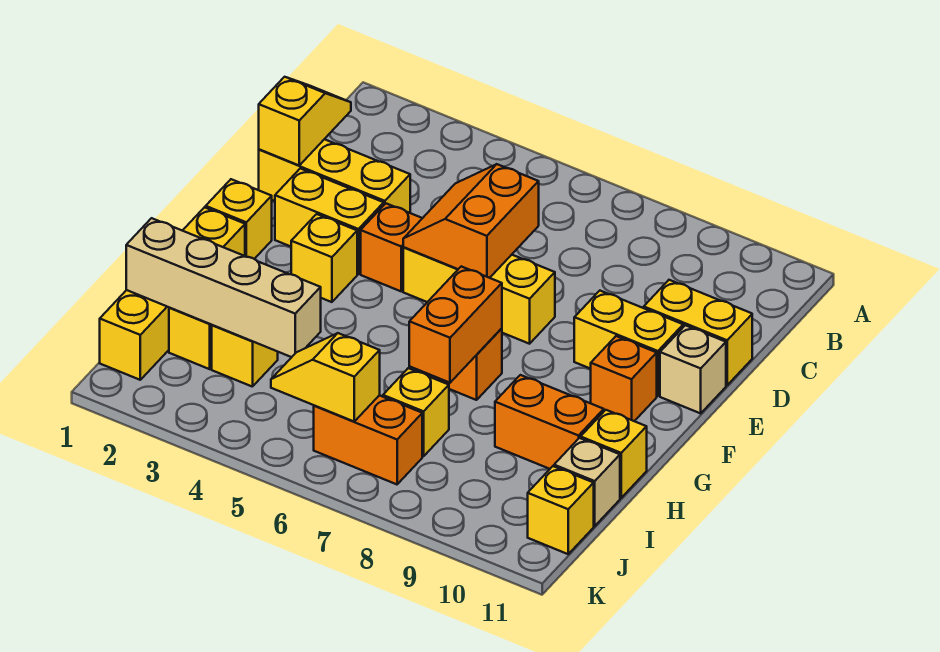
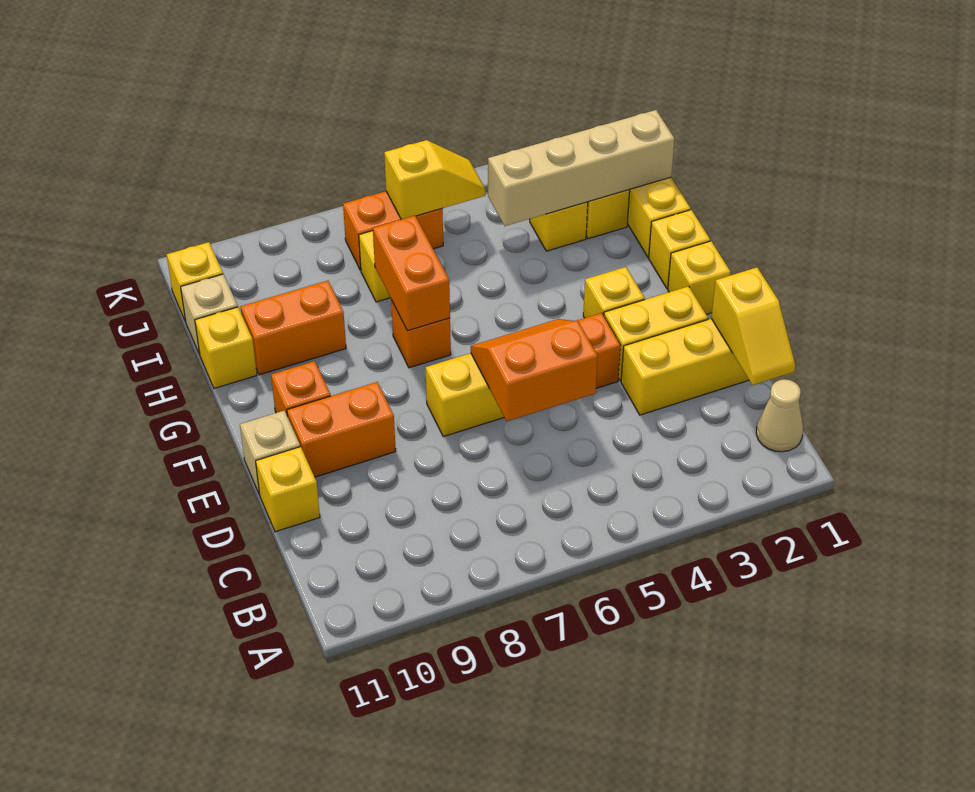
none -> tan 1x1 cone [756,379,803,452]
orange 2x2 slope [403,164,539,278] -> orange 2x2 slope turned to [471,319,598,421]
yellow 1x2 brick [644,280,752,385] -> yellow 1x1 brick [256,447,320,532]
yellow 1x2 brick [574,291,683,396] -> orange 1x2 brick [287,382,396,477]

